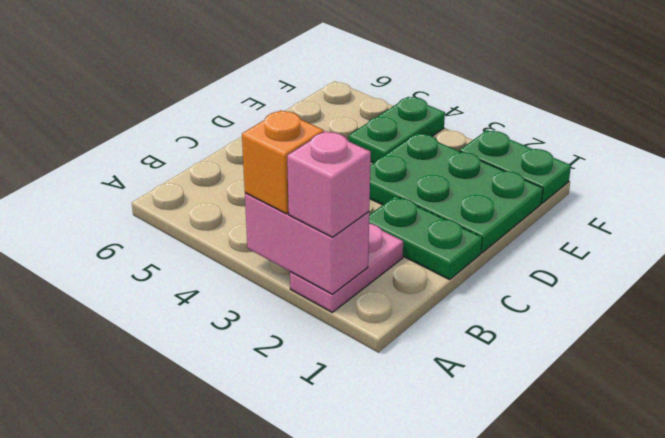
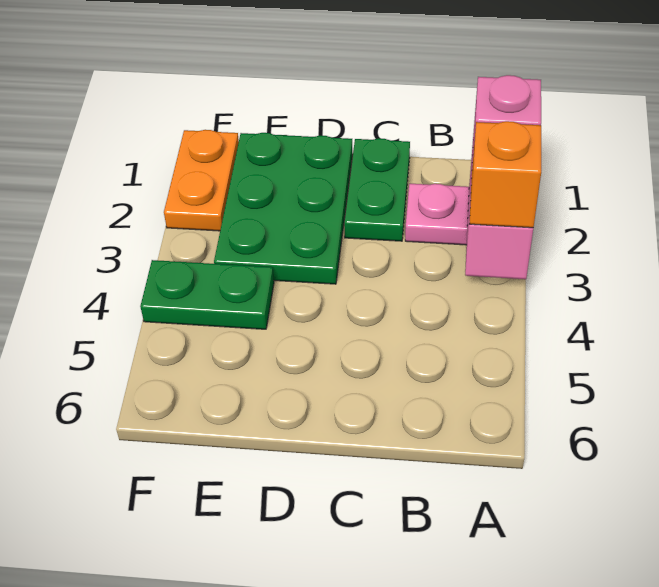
green 1x2 plate [460,130,571,203] -> orange 1x2 plate [164,130,239,231]

